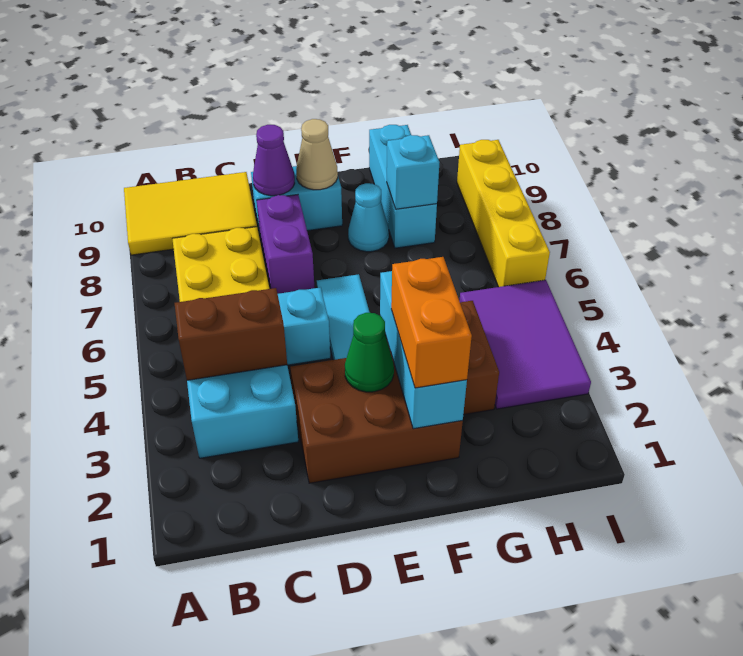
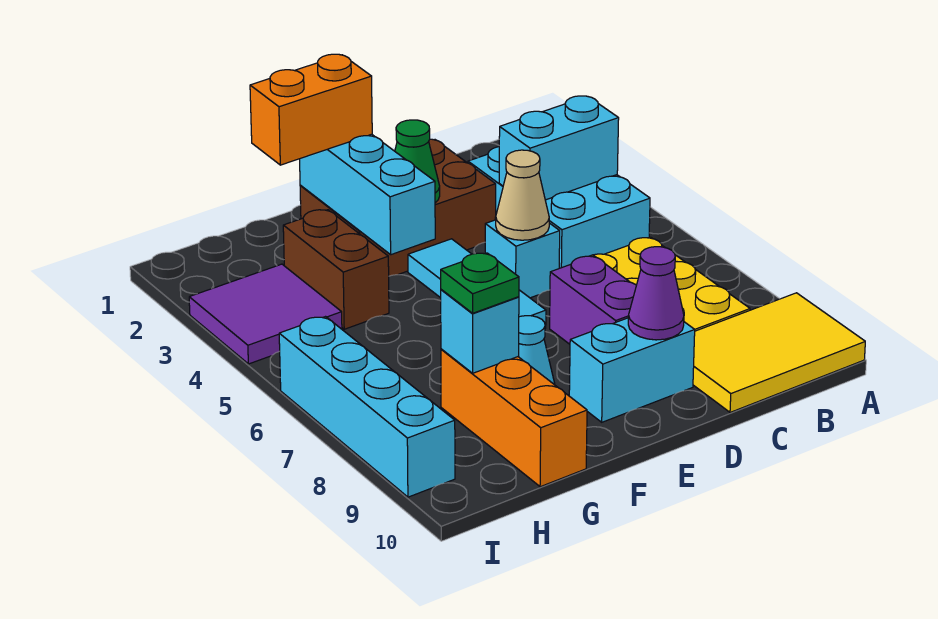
brown 1x2 brick [175,288,287,380] -> cyan 1x2 brick [499,96,619,200]
tan 1x1 cone [296,119,338,190] -> tan 1x1 cone moved to [496,150,549,240]
orange 1x2 brick [391,257,472,388] -> orange 1x2 brick turned to [250,54,372,165]
cyan 1x3 brick [369,125,437,248] -> orange 1x3 brick [441,349,587,487]
none -> green 1x1 plate [441,253,519,313]
purple 2x3 tile [459,280,591,409] -> purple 2x2 tile [189,264,342,364]
yellow 1x4 brick [457,140,550,287] -> cyan 1x4 brick [279,317,455,497]

